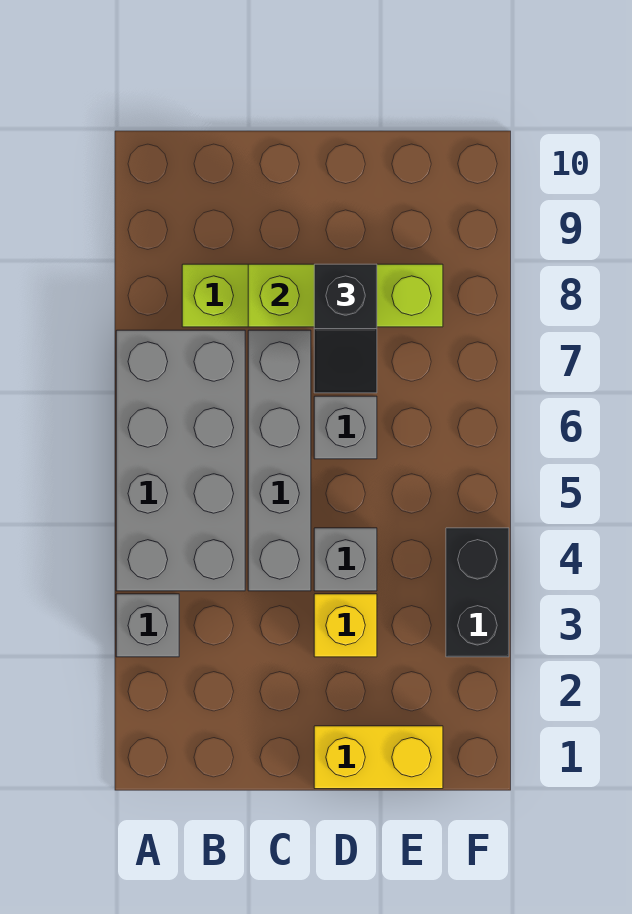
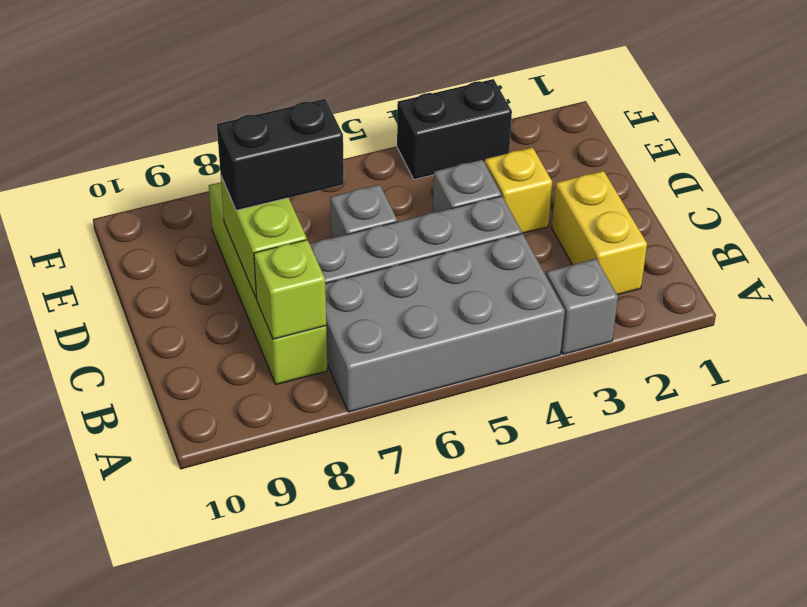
none -> lime 1x1 brick [254,240,326,339]
yellow 1x2 brick [314,726,443,789] -> yellow 1x2 brick moved to [552,171,647,295]
black 1x2 slope [314,264,377,393] -> black 1x2 brick [217,99,344,210]

